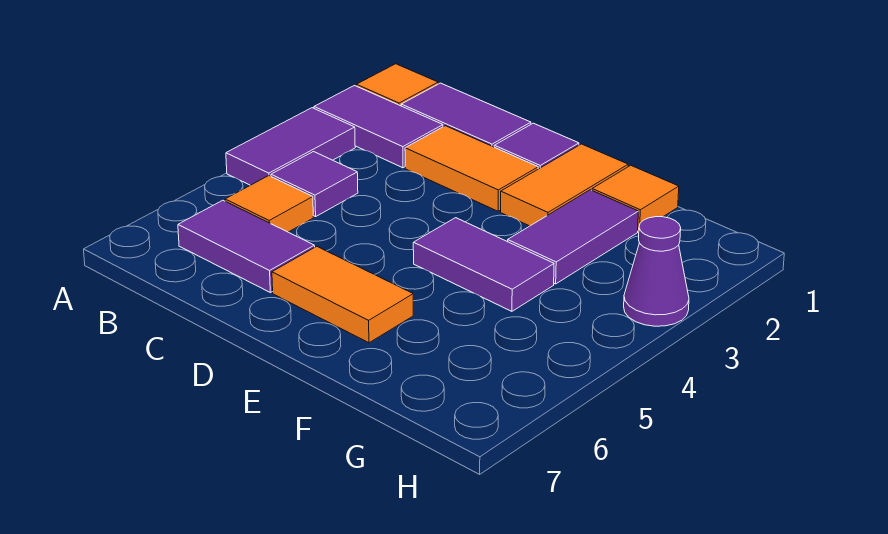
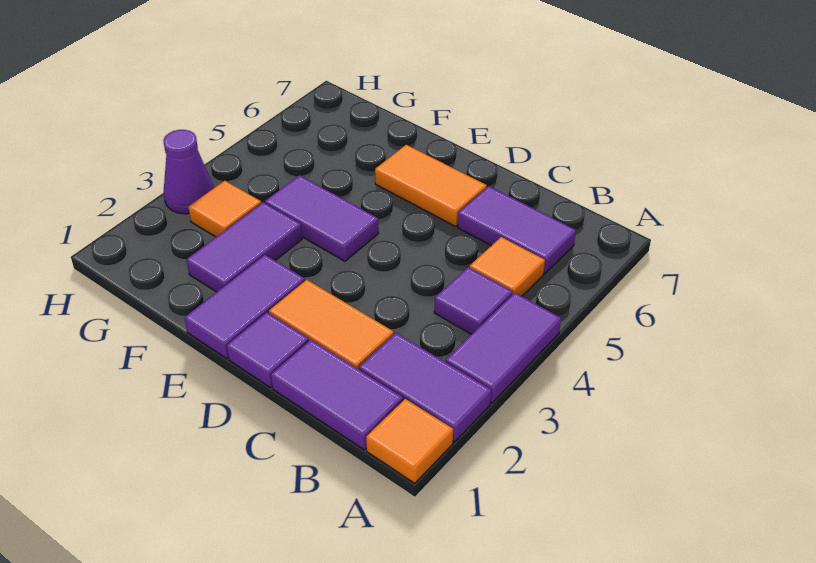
orange 1x2 tile [501,144,628,226] -> purple 1x2 tile [185,255,305,359]
orange 1x1 tile [592,165,679,231] -> orange 1x1 tile moved to [188,181,261,237]

